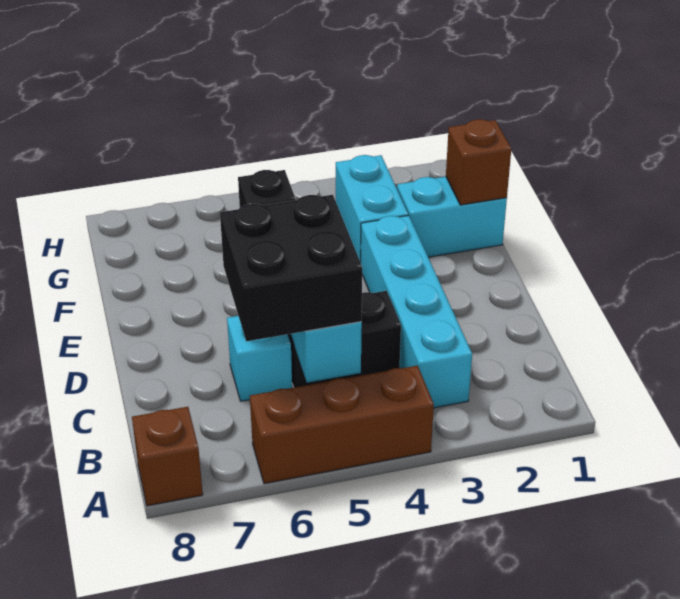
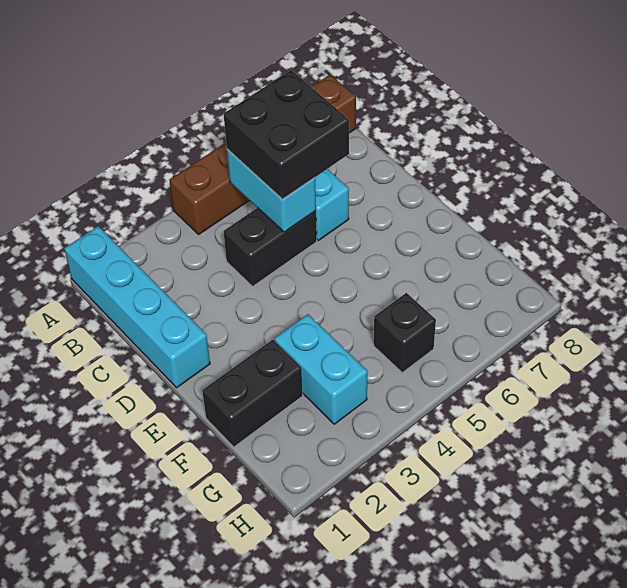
cyan 1x4 brick [361,215,472,408] -> cyan 1x4 brick moved to [64,226,210,388]
cyan 1x2 brick [397,177,507,257] -> black 1x2 brick [202,340,303,447]
brown 1x1 brick [446,119,511,205] -> none

